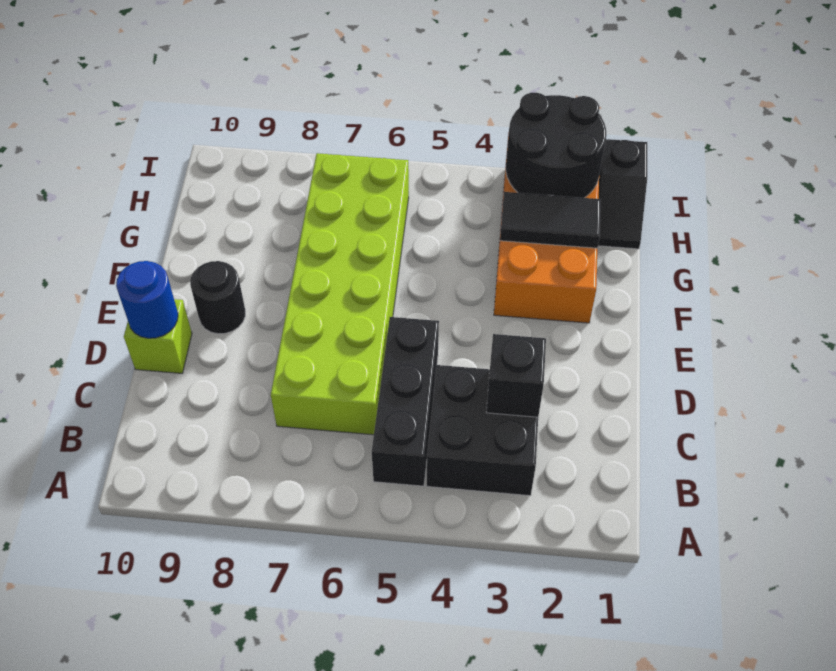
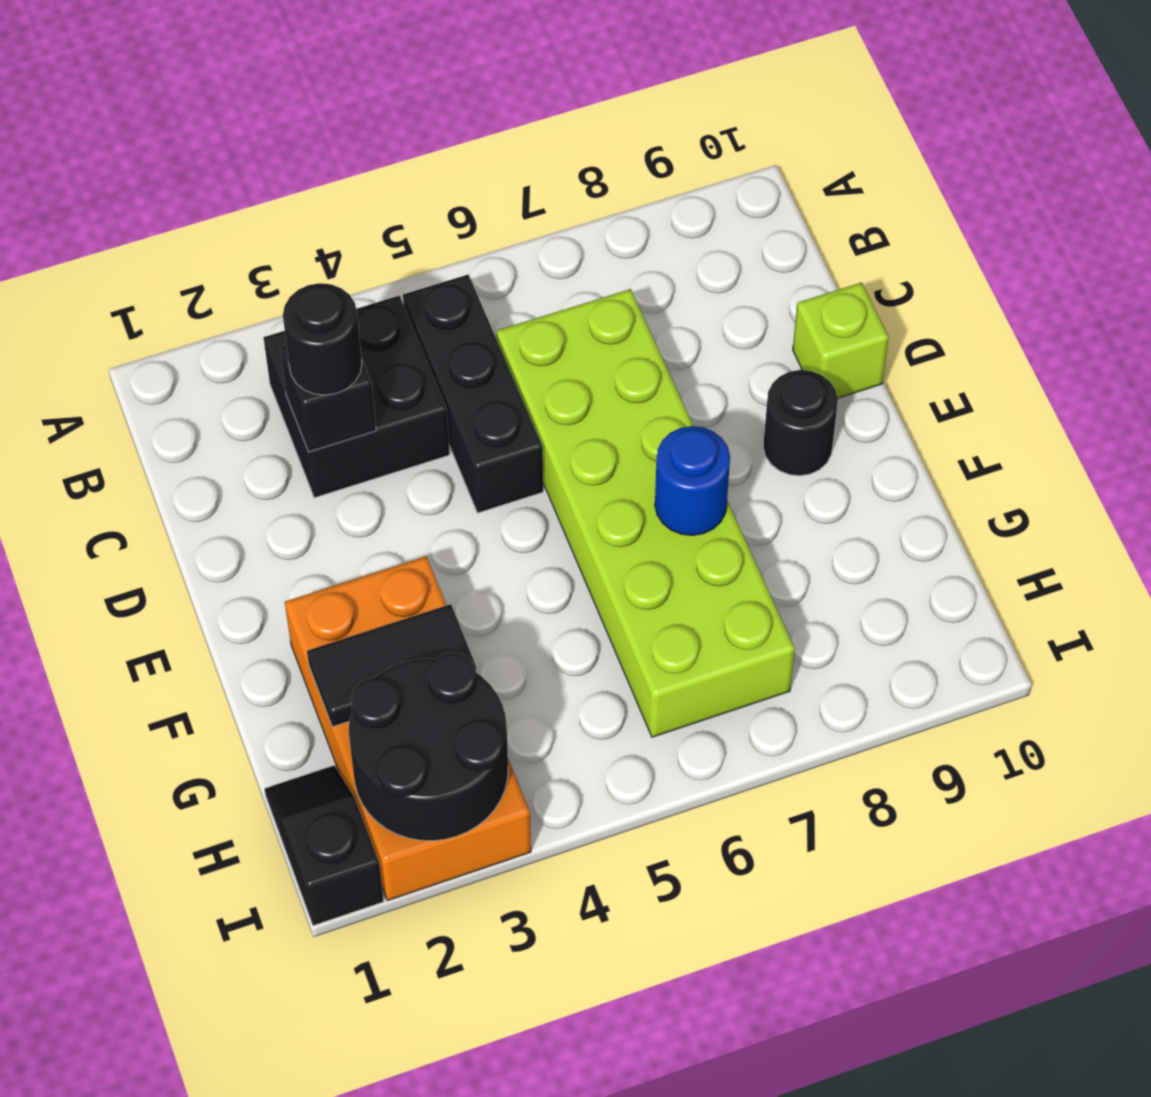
none -> black 1x1 round brick [283,283,362,395]
blue 1x1 round brick [116,261,178,338] -> blue 1x1 round brick moved to [655,426,730,535]

